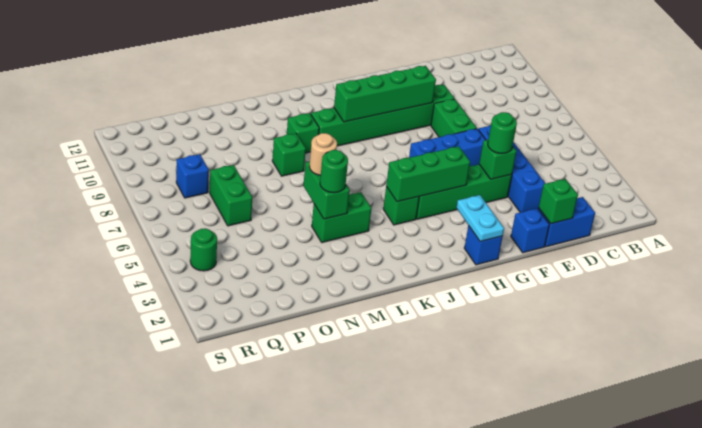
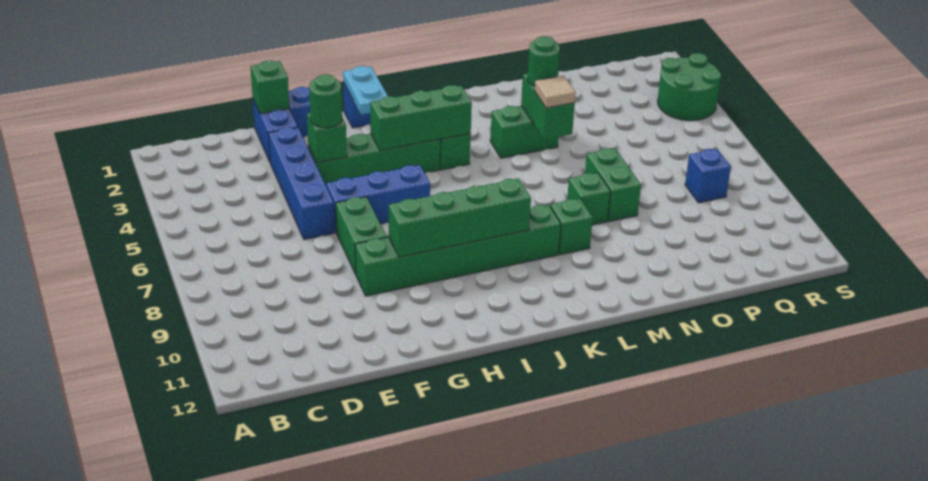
blue 1x2 brick [538,197,595,247] -> blue 1x2 brick turned to [253,100,298,162]
tan 1x1 round brick [309,133,337,175] -> tan 1x1 tile [535,76,576,108]
green 1x2 brick [210,165,252,226] -> green 1x2 brick moved to [585,148,641,221]
green 1x1 round brick [190,228,217,271] -> green 2x2 round brick [658,53,721,121]

